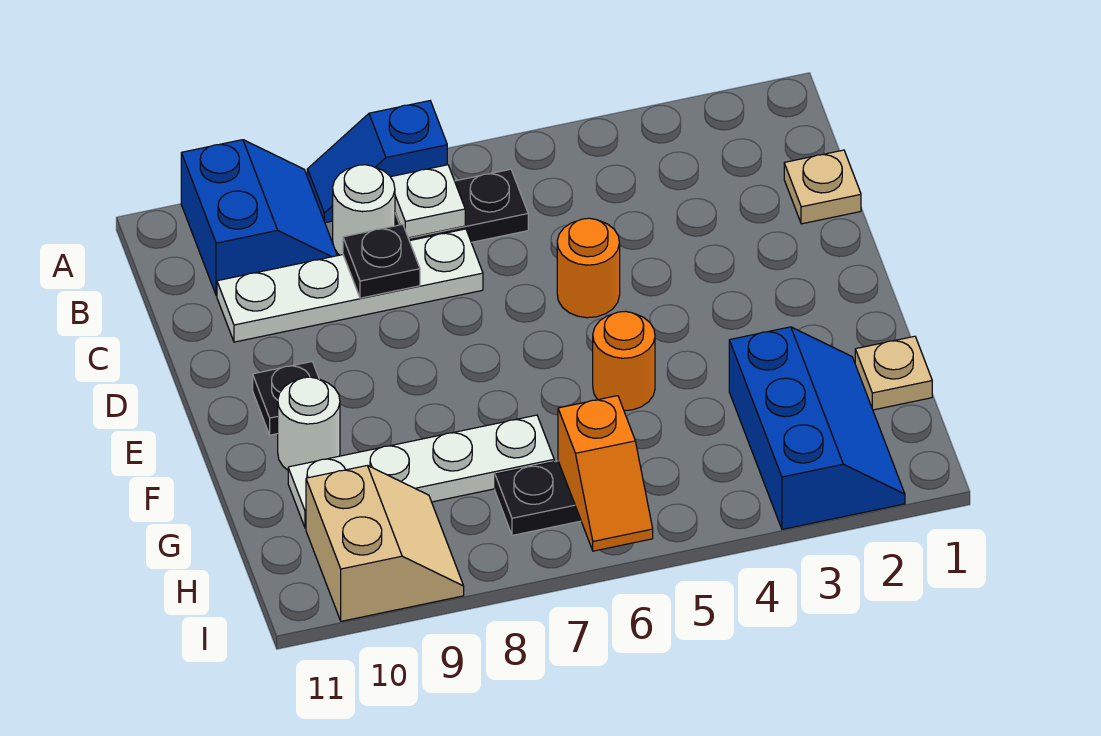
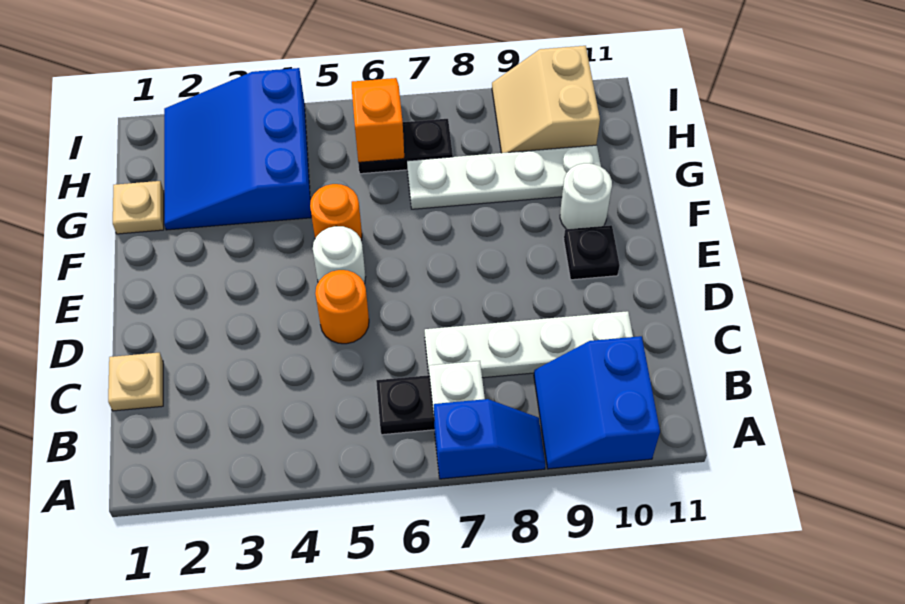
white 1x1 round brick [333,165,395,255] -> white 1x1 round brick moved to [313,226,365,284]
black 1x1 plate [343,224,420,298] -> none
blue 2x3 slope [729,327,905,529] -> blue 3x3 slope [164,68,311,230]

